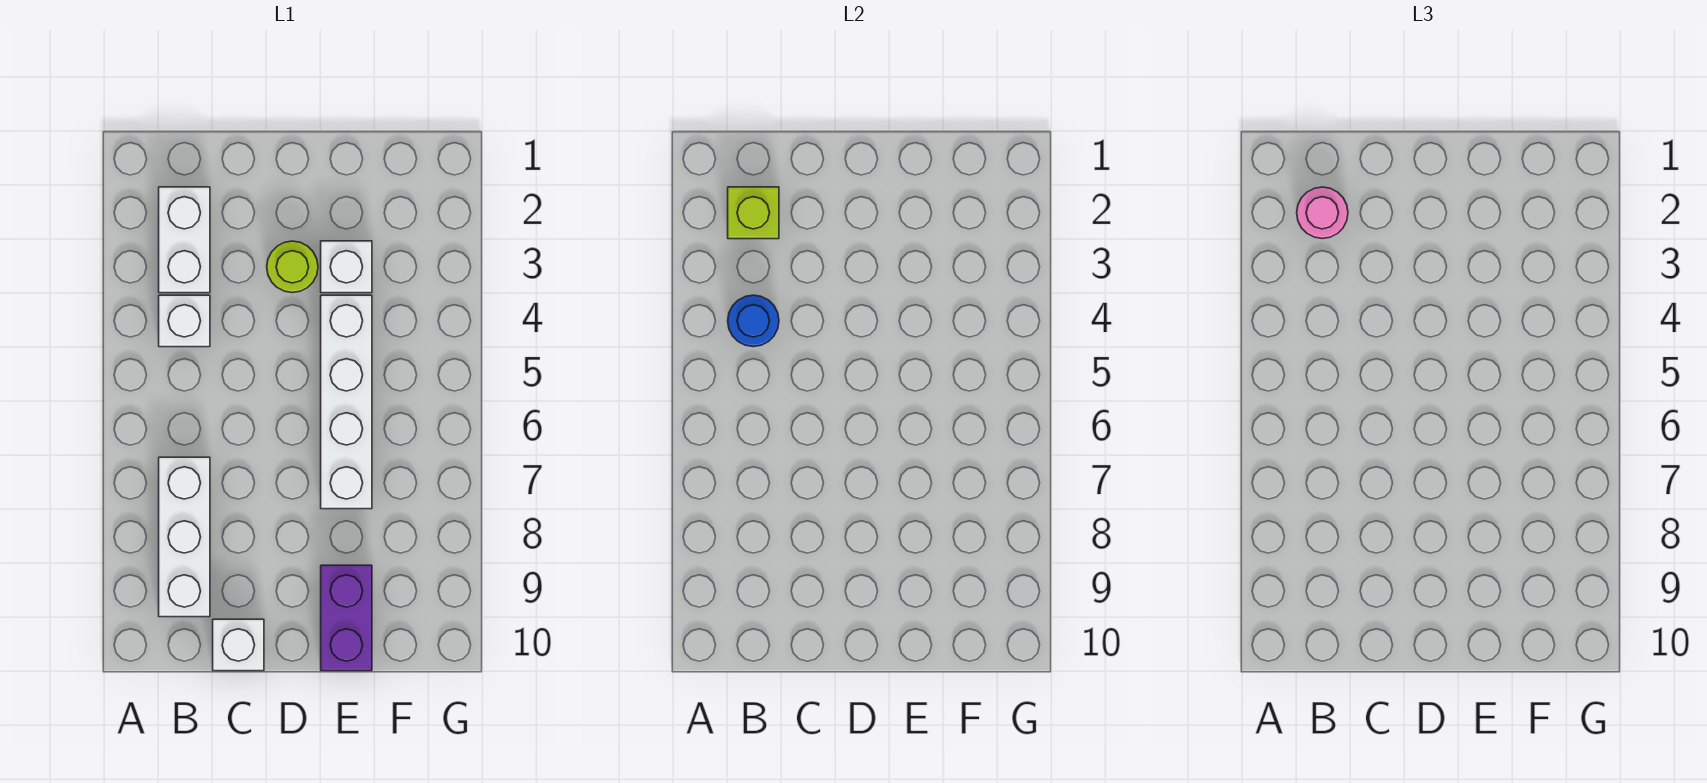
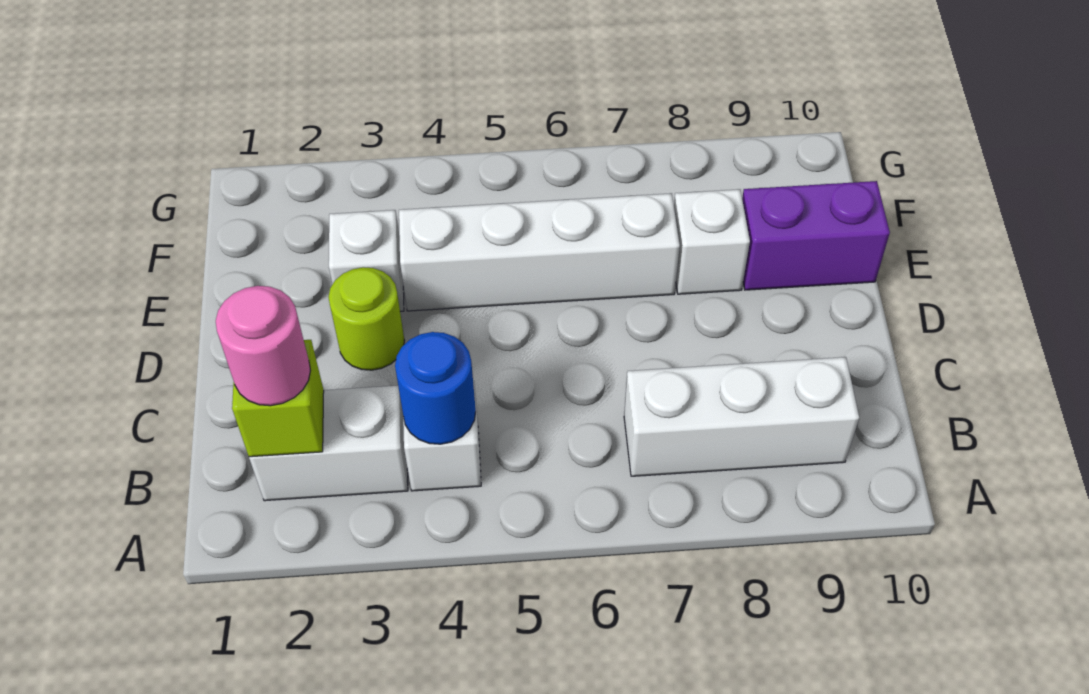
white 1x1 brick [213,619,264,671] -> white 1x1 brick moved to [674,189,750,294]

